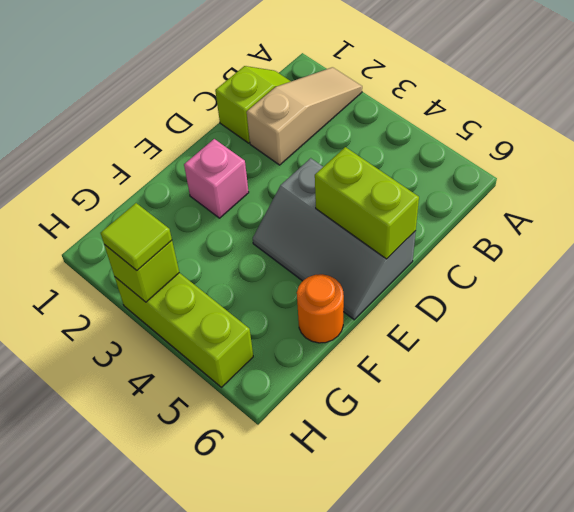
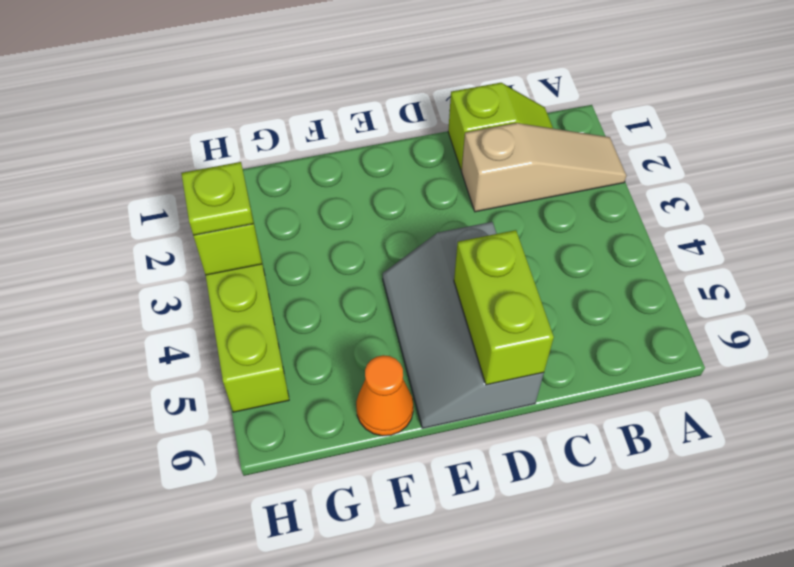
pink 1x1 brick [184,139,249,218] -> none
orange 1x1 round brick [297,274,344,343] -> orange 1x1 cone [356,355,413,436]
lime 1x1 tile [101,203,172,270] -> lime 1x1 plate [181,162,253,235]

